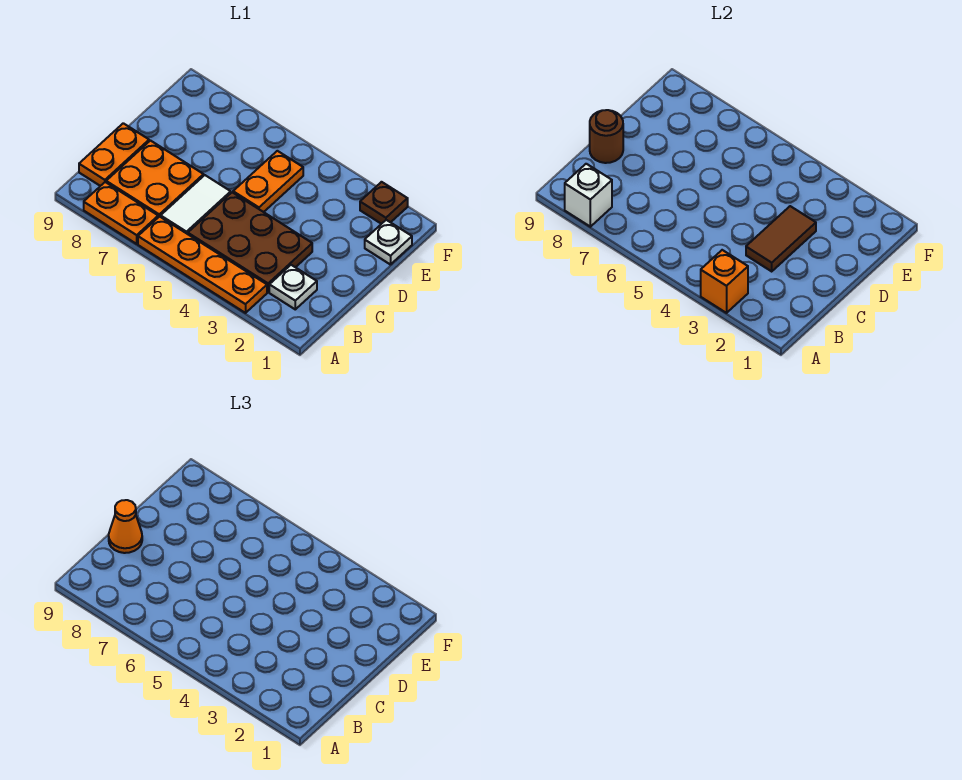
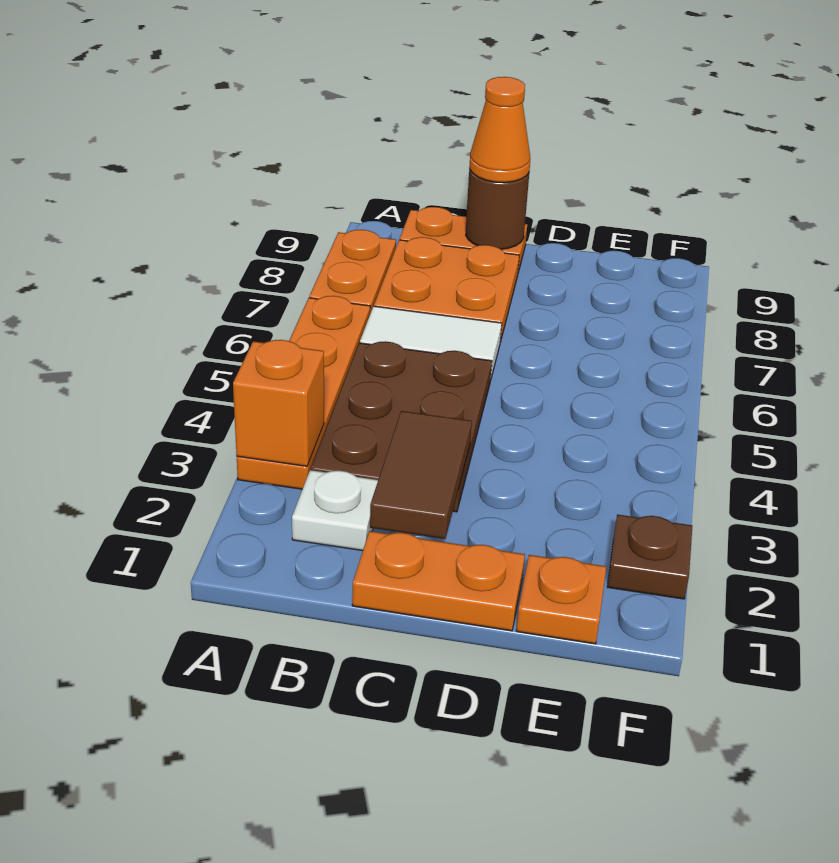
white 1x1 brick [565,164,612,227] -> none
brown 1x2 tile [746,206,816,271] -> brown 1x2 tile turned to [370,411,472,539]
orange 1x2 plate [233,151,303,212] -> orange 1x2 plate moved to [352,531,525,631]
white 1x1 plate [365,220,412,265] -> orange 1x1 plate [516,555,606,644]

